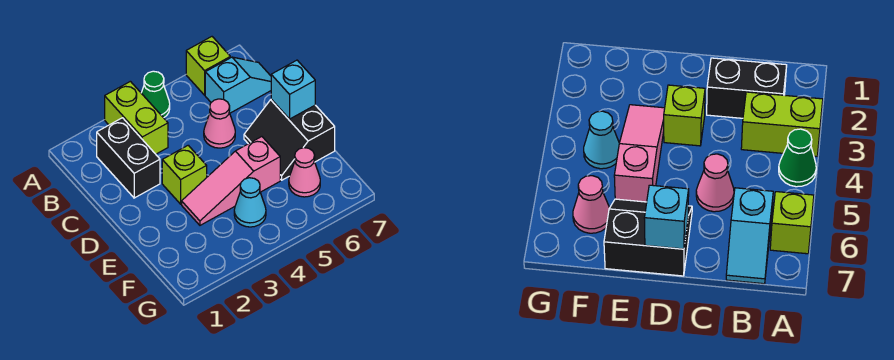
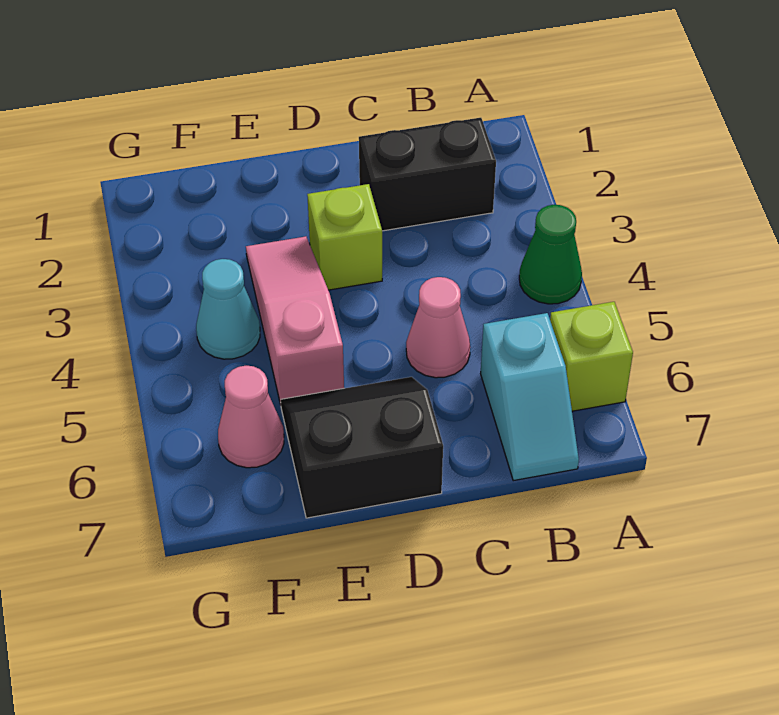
lime 1x2 brick [105,81,168,154] -> none
cyan 1x1 brick [271,60,315,119] -> none

